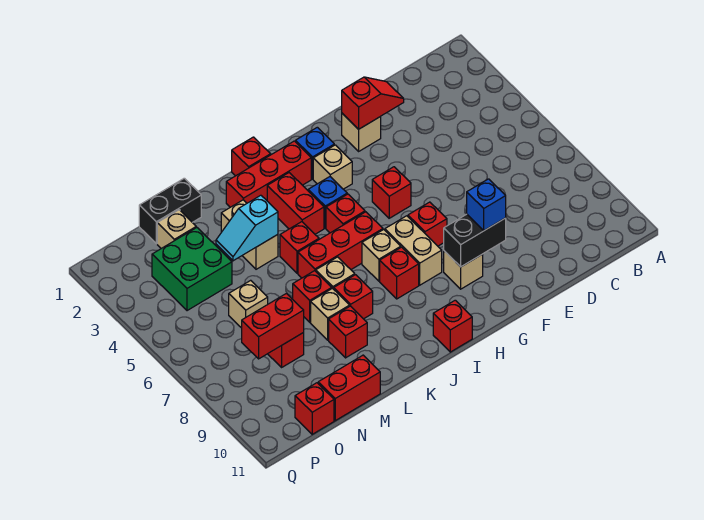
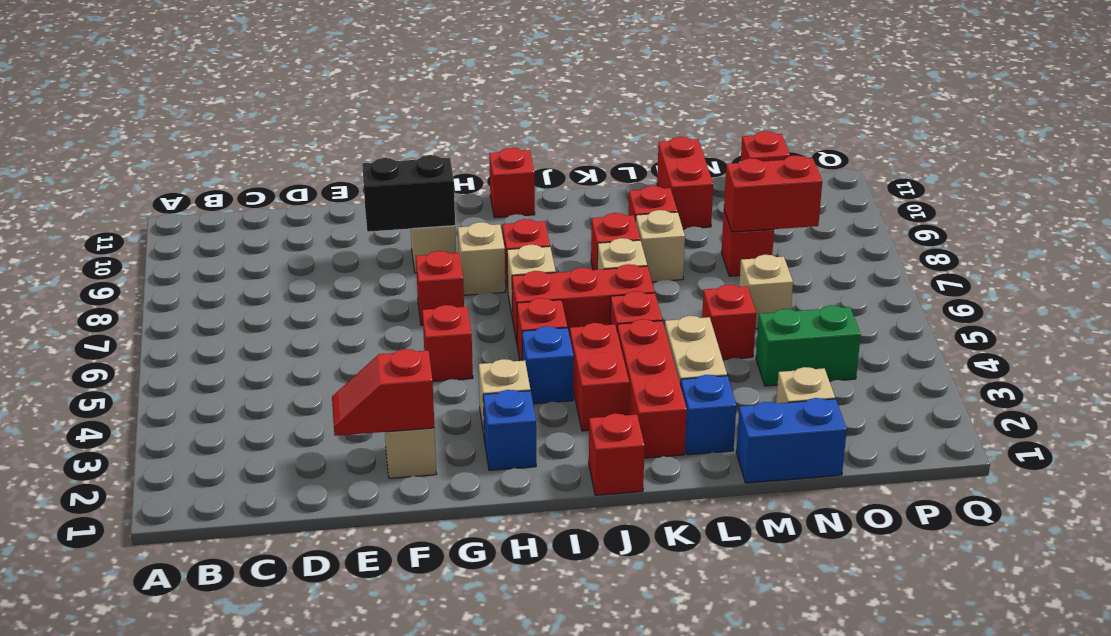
blue 1x1 brick [467,179,506,230] -> blue 1x1 brick moved to [681,375,736,455]
tan 1x2 brick [385,216,442,285] -> tan 1x1 brick [458,222,505,295]
red 1x3 brick [226,141,311,207] -> red 1x3 brick turned to [617,319,687,458]
cyan 1x2 slope [216,195,278,261] -> none
red 1x1 brick [293,271,332,322] -> red 1x1 brick moved to [702,285,756,360]
black 1x2 brick [139,178,201,244] -> blue 1x2 brick [736,398,847,483]
red 1x2 brick [318,355,380,421] -> red 1x2 brick turned to [657,137,713,229]
green 2x2 brick [152,227,232,311] -> green 1x2 brick [756,305,861,386]

